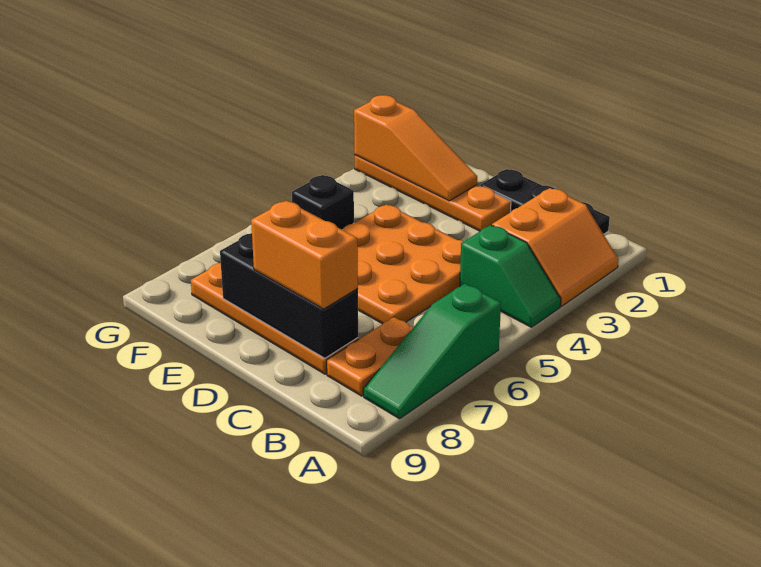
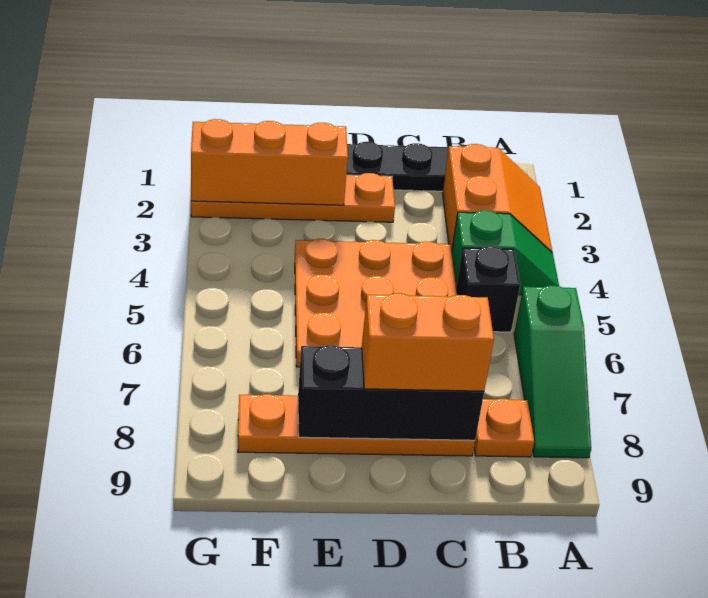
orange 1x2 plate [327,317,413,396] -> orange 1x1 plate [474,399,534,457]
orange 1x3 slope [354,95,477,201] -> orange 1x3 brick [191,119,348,205]
black 1x1 brick [292,175,354,230] -> black 1x1 brick moved to [456,246,520,332]

